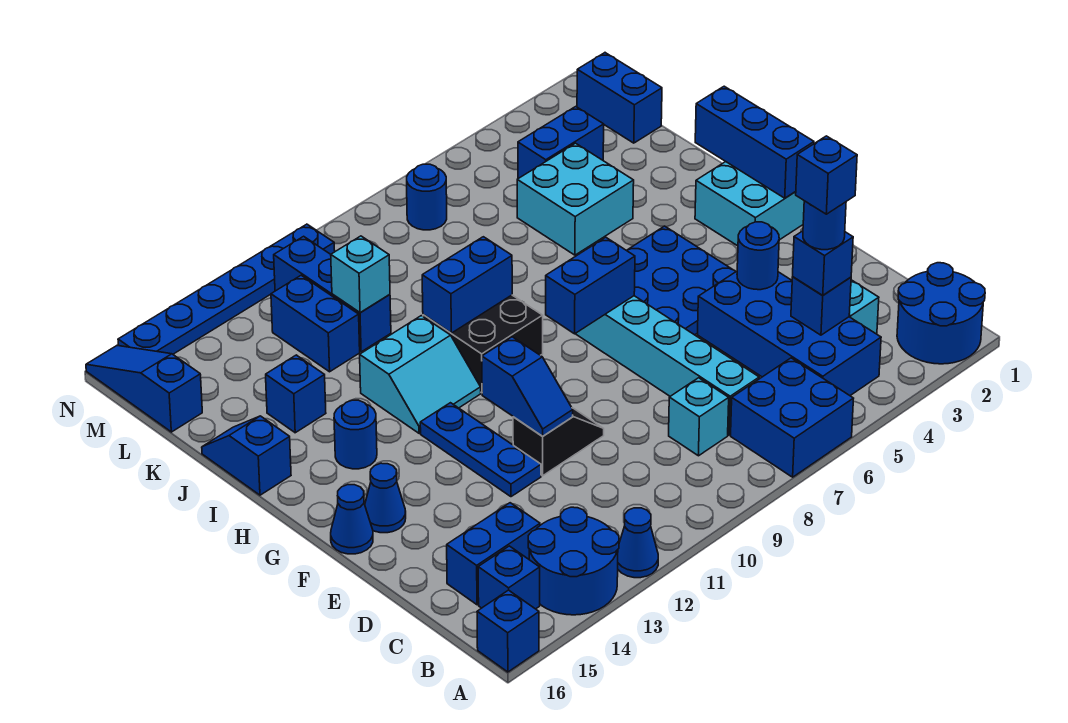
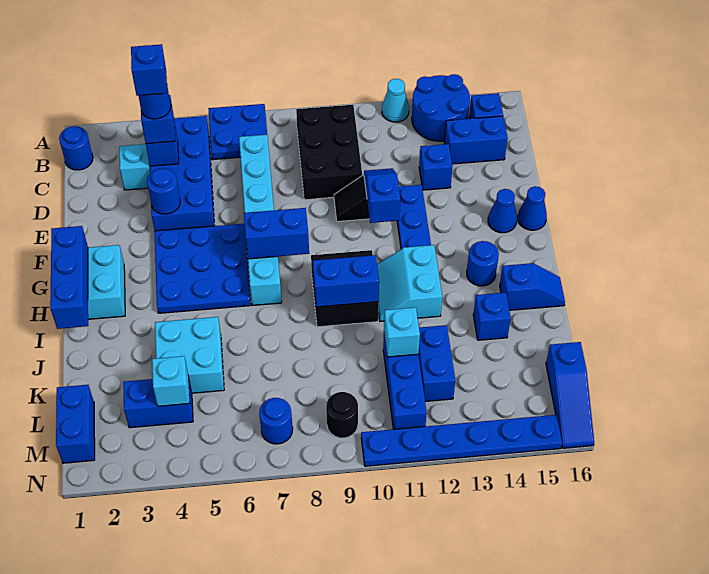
blue 2x2 round brick [897,263,985,364] -> blue 1x1 round brick [59,126,93,170]
blue 2x2 brick [731,358,854,477] -> blue 2x2 plate [208,104,267,160]
blue 1x1 cone [618,508,658,578] -> cyan 1x1 cone [382,79,409,122]
blue 1x1 brick [477,590,539,672] -> blue 1x1 brick moved to [419,144,452,190]
none -> black 2x3 brick [296,105,362,200]
cyan 1x1 brick [669,378,729,456] -> cyan 1x1 brick moved to [152,356,190,406]
cyan 2x2 slope [360,316,481,433] -> cyan 2x2 slope turned to [377,245,442,321]
blue 1x2 slope [202,416,291,495] -> blue 1x2 slope turned to [500,263,565,310]
none -> black 1x1 round brick [326,392,358,438]

